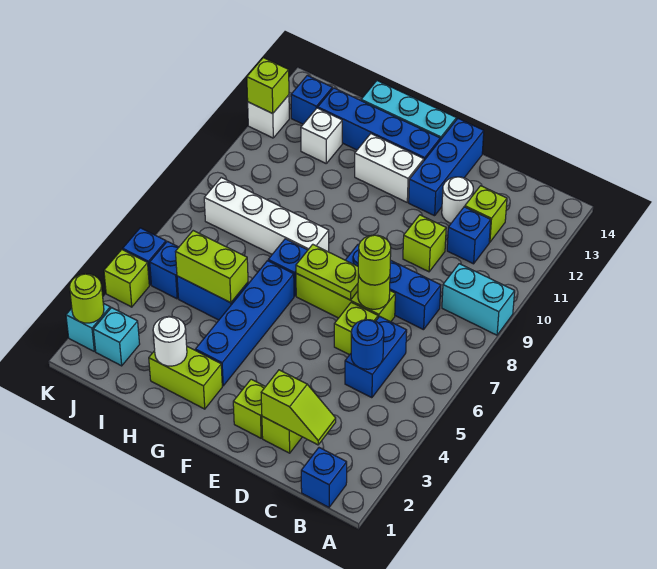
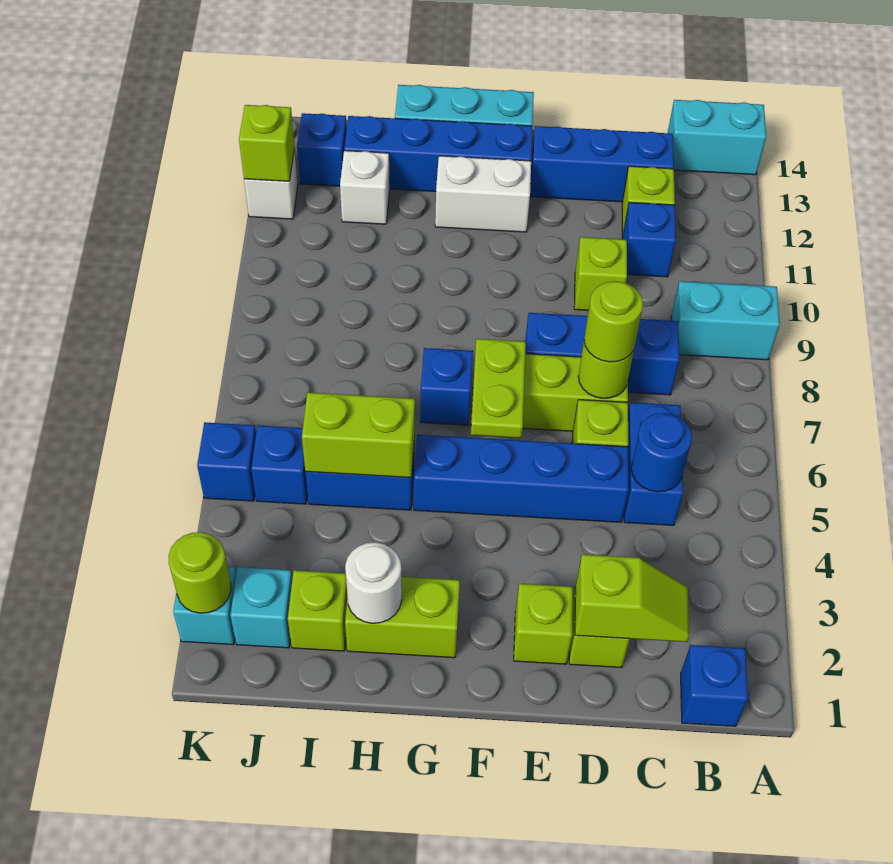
none -> cyan 1x2 brick [668,100,766,175]
white 1x1 round brick [442,177,473,223] -> none
lime 1x2 plate [296,244,358,300] -> lime 1x2 plate turned to [471,339,526,438]
blue 1x3 brick [409,119,484,216] -> blue 1x3 brick turned to [530,126,674,202]
blue 1x4 brick [195,261,294,386] -> blue 1x4 brick turned to [414,435,629,522]
white 1x4 brick [204,178,329,254] -> none
lime 1x1 brick [104,250,149,307] -> lime 1x1 brick moved to [288,570,347,651]

